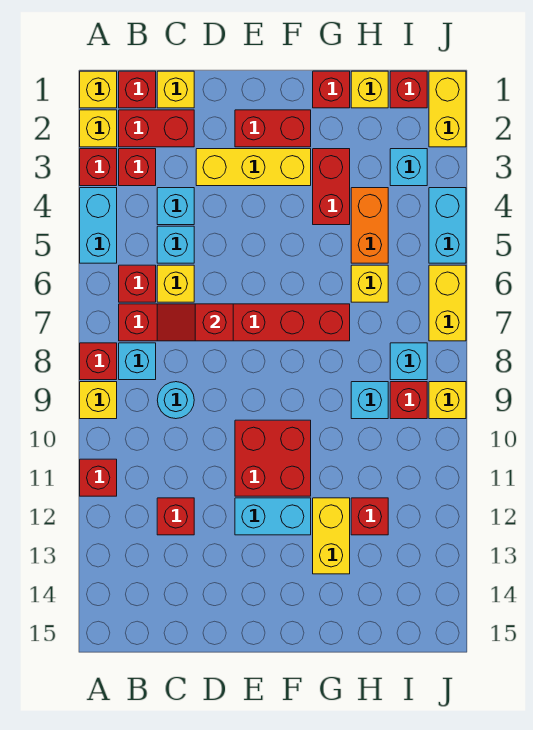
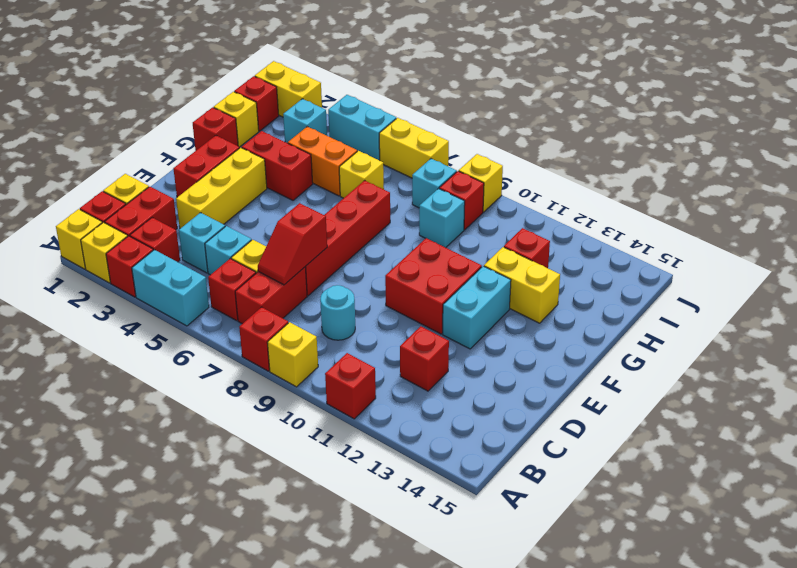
cyan 1x1 brick [119,343,156,380] -> none

